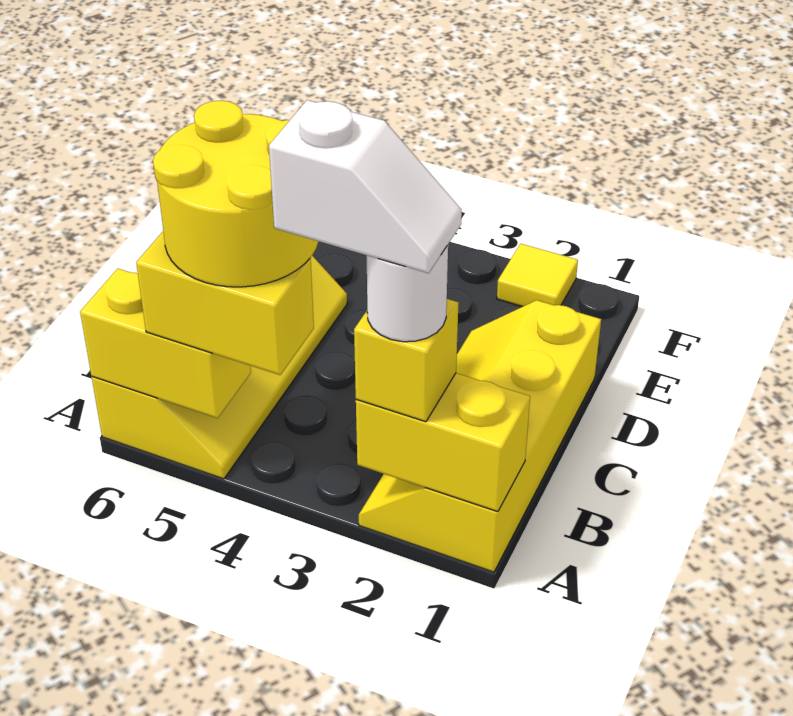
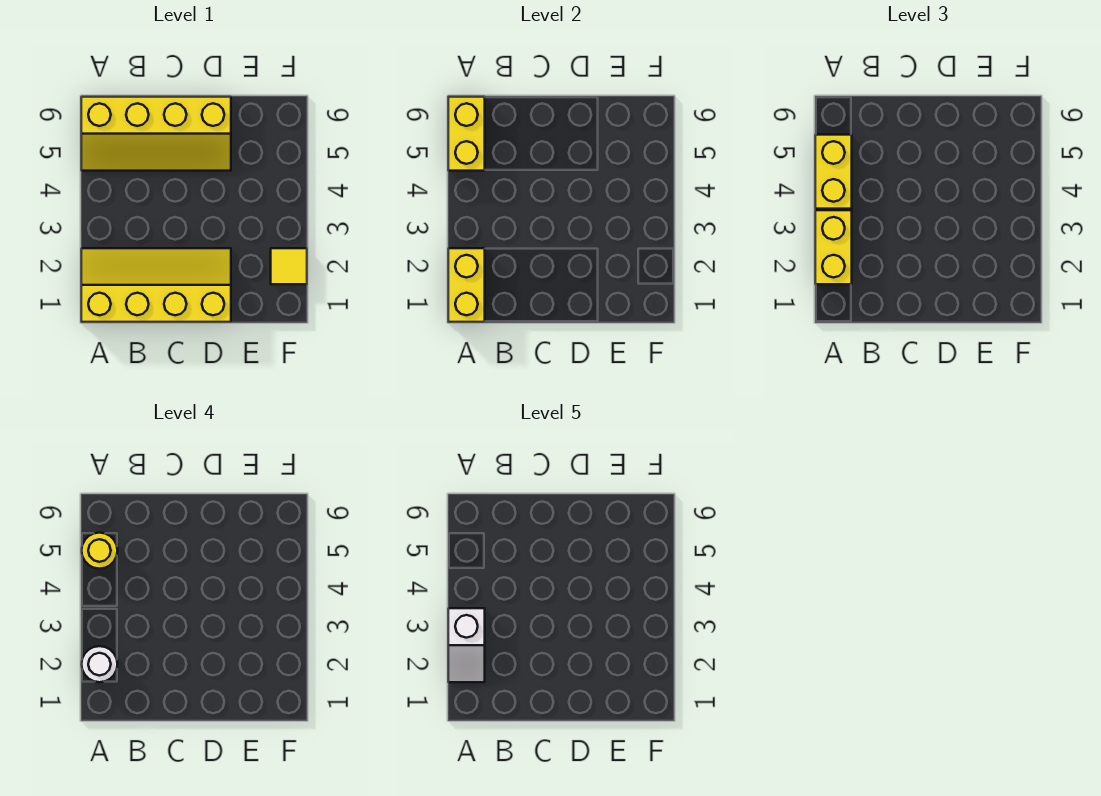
yellow 1x1 brick [354,299,458,422] -> yellow 1x2 brick [815,210,852,284]
yellow 2x2 round brick [153,101,319,287] -> yellow 1x1 round brick [82,533,118,569]

